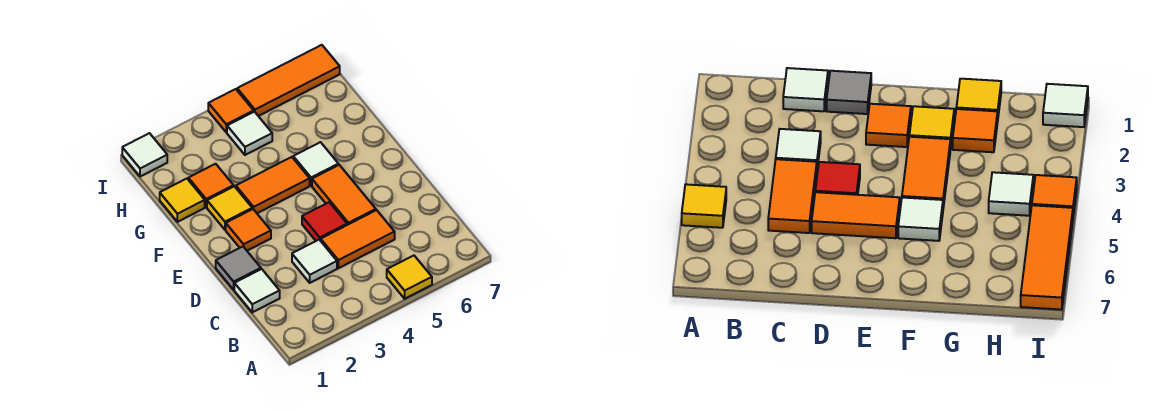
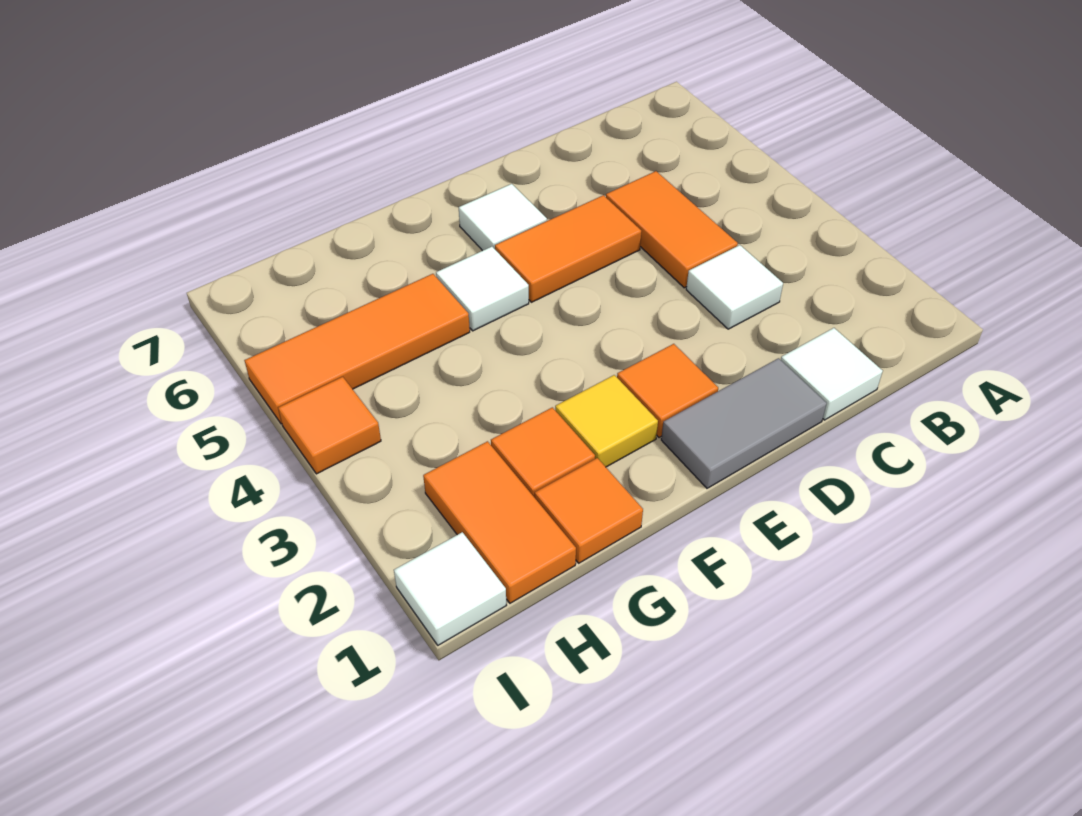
yellow 1x1 tile [387,256,432,299] -> none
grey 1x1 tile [216,247,261,290] -> grey 1x2 tile [661,358,827,488]
red 1x1 tile [302,202,347,241] -> none
orange 1x2 tile [236,157,310,213] -> orange 1x2 tile moved to [423,441,576,603]
yellow 1x1 tile [160,179,205,222] -> orange 1x1 tile [535,458,643,563]
white 1x1 tile [227,112,272,155] -> white 1x1 tile moved to [459,184,547,251]
orange 1x3 tile [237,45,340,116] -> orange 1x3 tile turned to [244,274,470,424]

